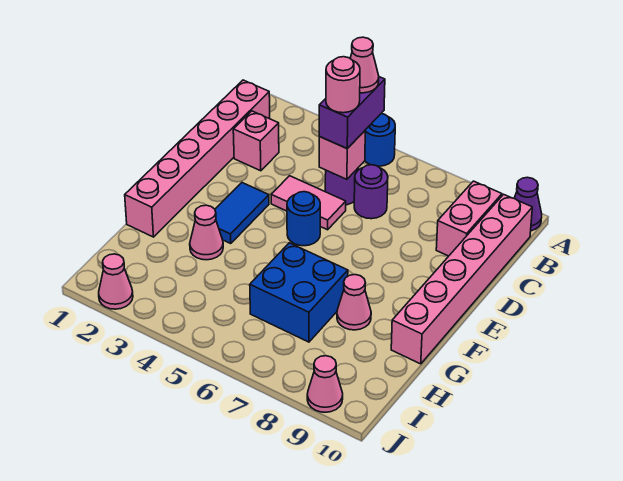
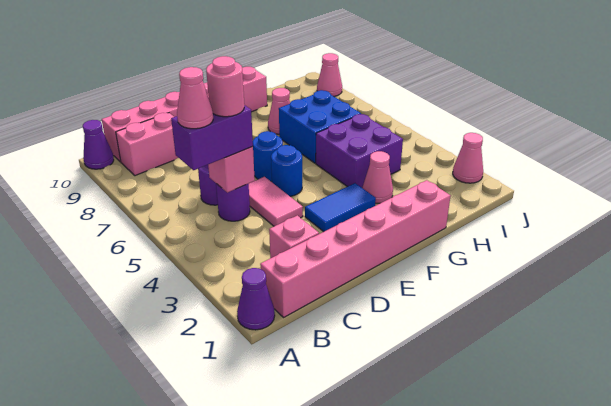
none -> purple 1x1 cone [237,268,275,330]
blue 1x1 round brick [365,114,395,166] -> blue 1x1 round brick moved to [253,131,283,181]
none -> purple 2x2 brick [316,114,403,188]

